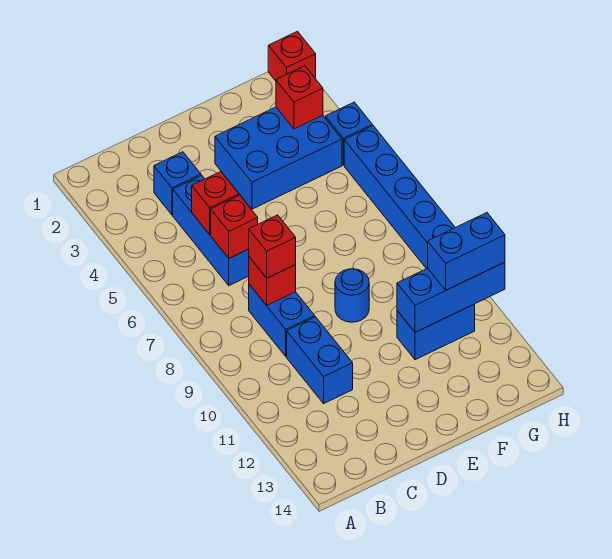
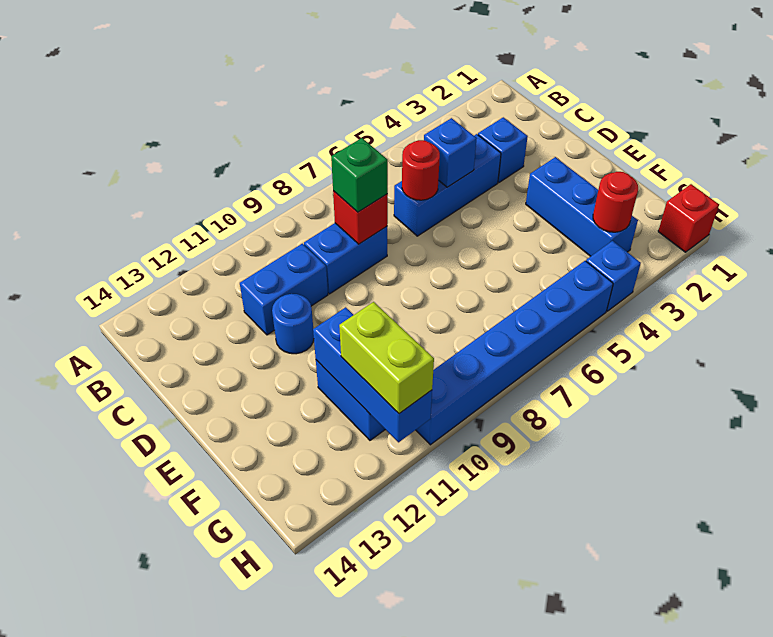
red 1x1 brick [192,172,239,235] -> blue 1x1 brick [424,118,477,187]
red 1x1 brick [211,195,258,258] -> red 1x1 round brick [402,140,440,200]
red 1x1 brick [249,215,296,278] -> green 1x1 brick [331,138,388,212]
blue 2x3 brick [215,107,342,209] -> blue 1x3 brick [526,157,638,256]
blue 1x1 round brick [335,269,369,322] -> blue 1x1 round brick moved to [272,294,314,354]
red 1x1 brick [276,66,323,129] -> red 1x1 round brick [593,172,638,232]
blue 1x2 brick [428,213,505,290] -> lime 1x2 brick [339,302,434,414]

